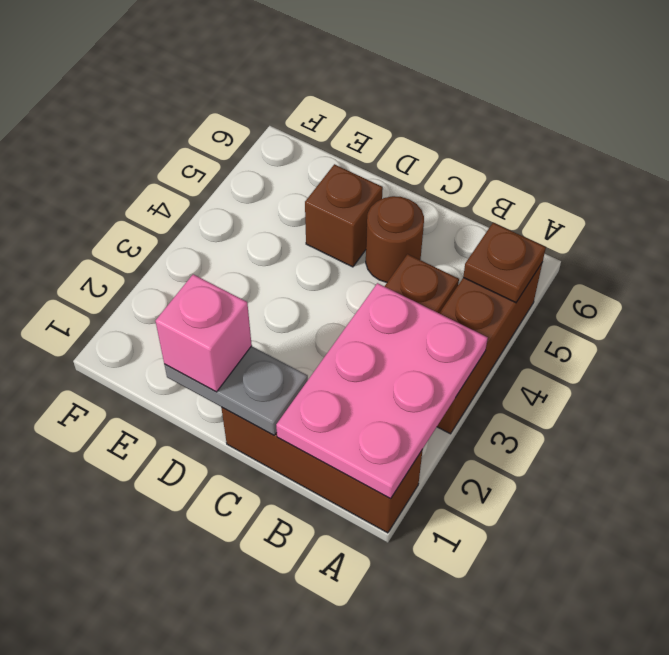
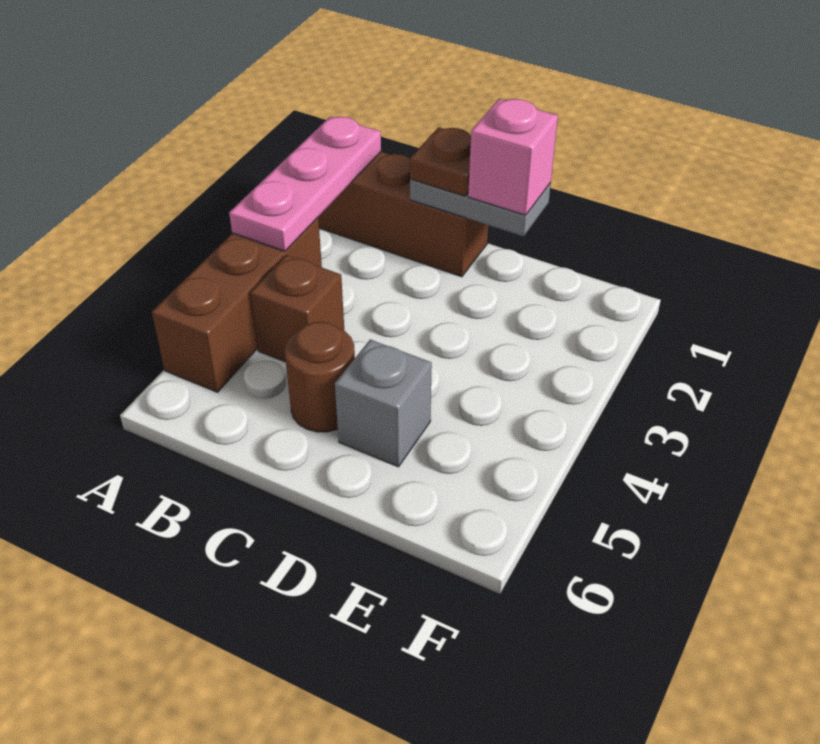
pink 2x3 plate [276,283,488,498] -> pink 1x3 plate [229,116,381,251]
brown 1x1 plate [463,223,546,303] -> brown 1x1 plate moved to [410,127,471,196]
brown 1x1 brick [305,164,383,267] -> grey 1x1 brick [335,340,432,467]

